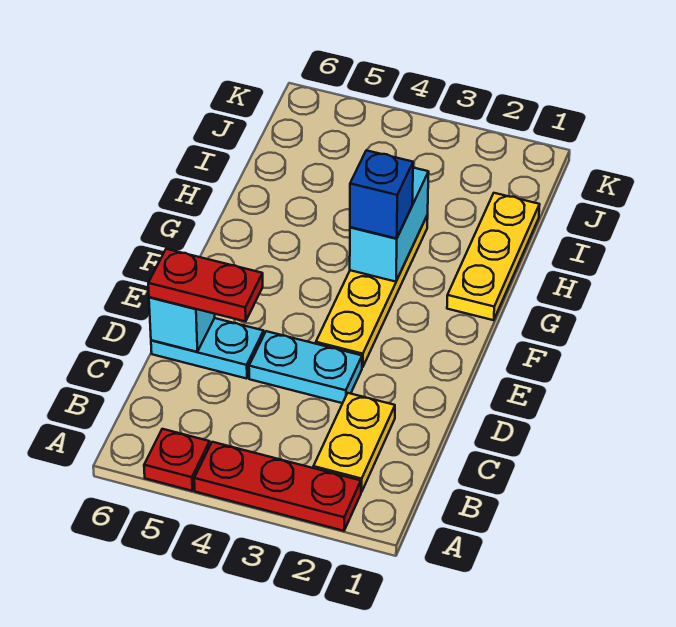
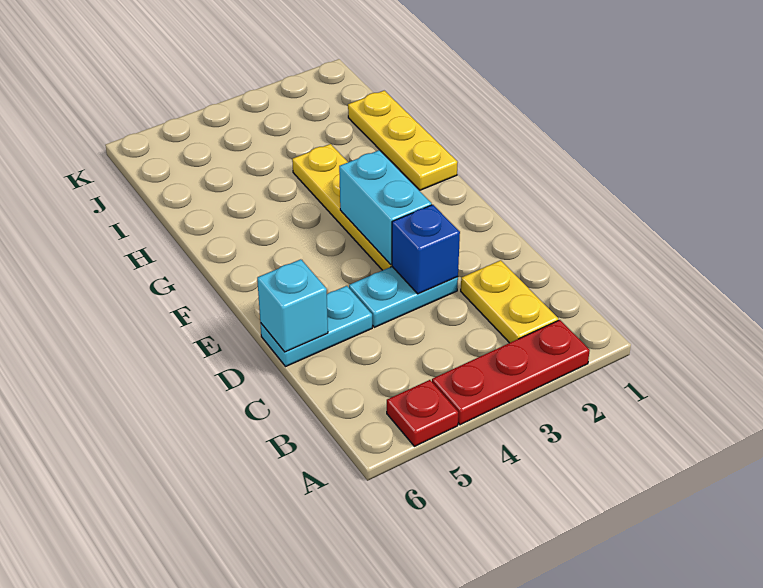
red 1x2 plate [148,249,263,321] -> none
cyan 1x2 brick [350,168,429,282] -> cyan 1x2 brick moved to [339,150,432,265]
blue 1x1 brick [350,150,413,238] -> blue 1x1 brick moved to [392,205,460,294]

